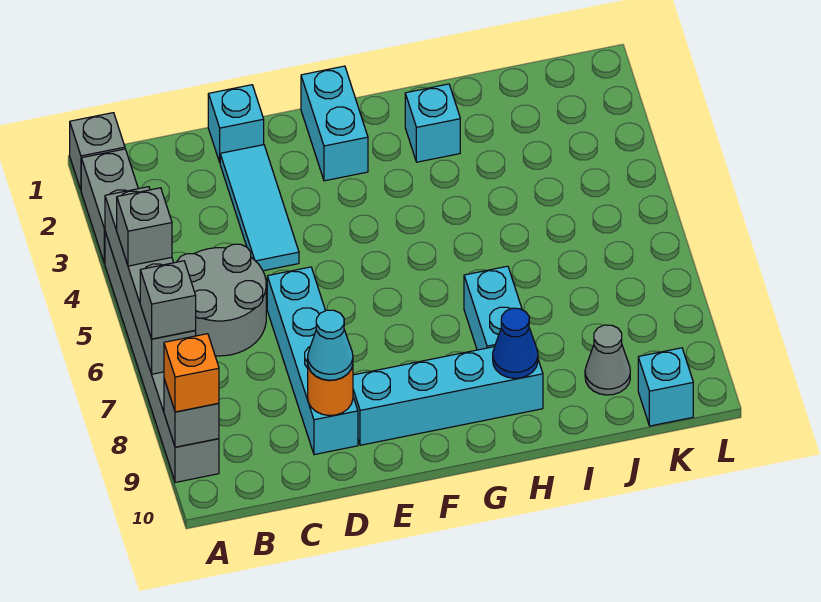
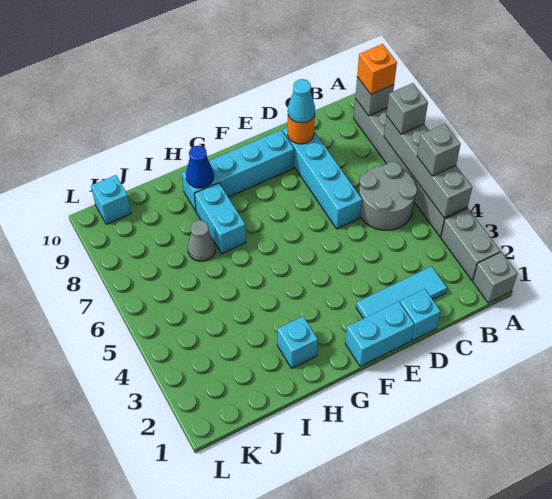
cyan 1x3 tile [220,145,299,271] -> cyan 1x3 tile turned to [356,266,447,319]
cyan 1x2 brick [301,66,368,181] -> cyan 1x2 brick turned to [345,302,414,366]
grey 1x1 cone [585,325,630,395] -> grey 1x1 cone moved to [188,220,215,261]

